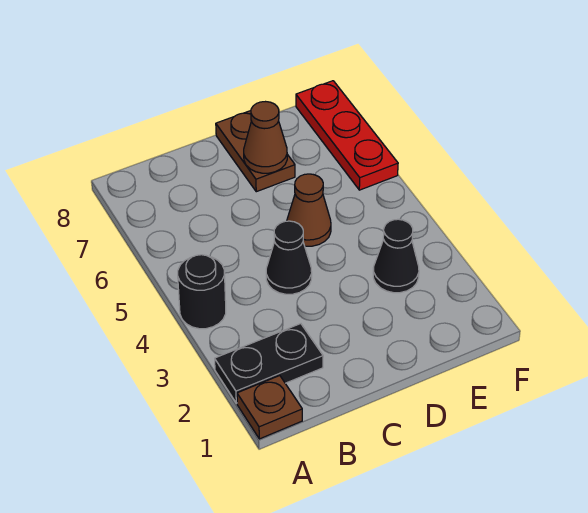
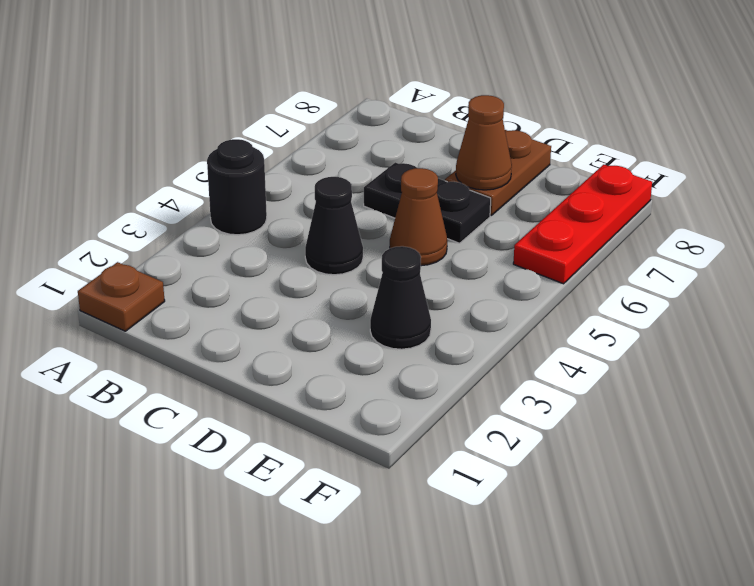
black 1x2 plate [215,324,323,403] -> black 1x2 plate moved to [364,162,491,243]

